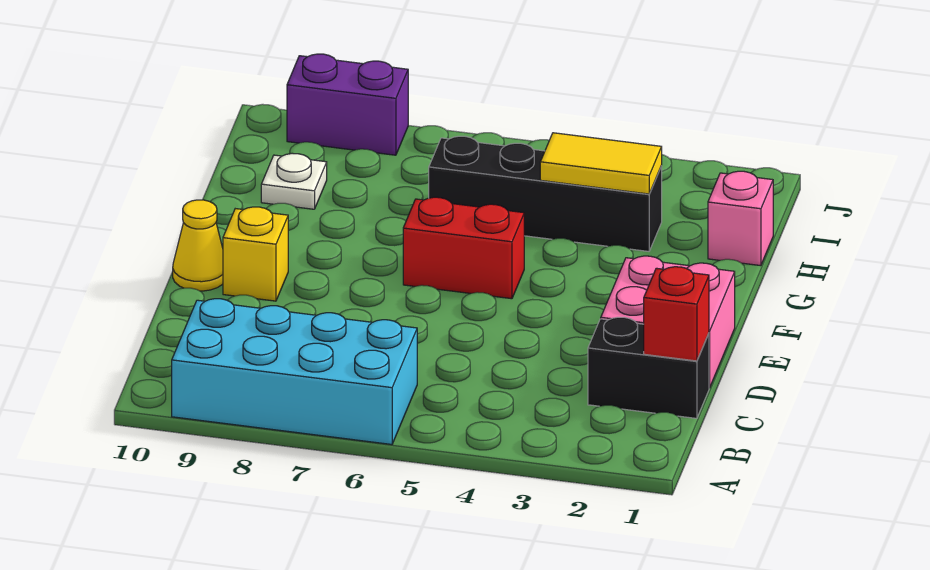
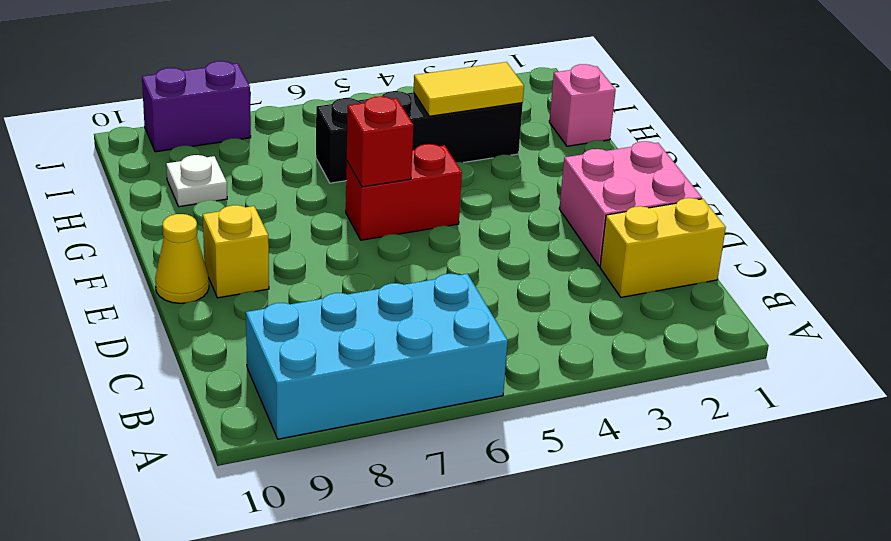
black 1x2 brick [588,317,709,418] -> yellow 1x2 brick [600,198,726,297]
red 1x1 brick [644,267,709,361] -> red 1x1 brick moved to [347,96,413,187]

